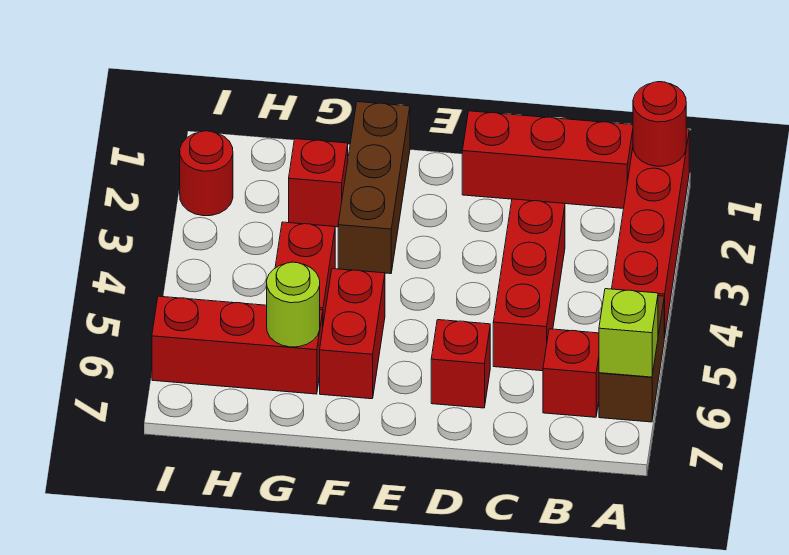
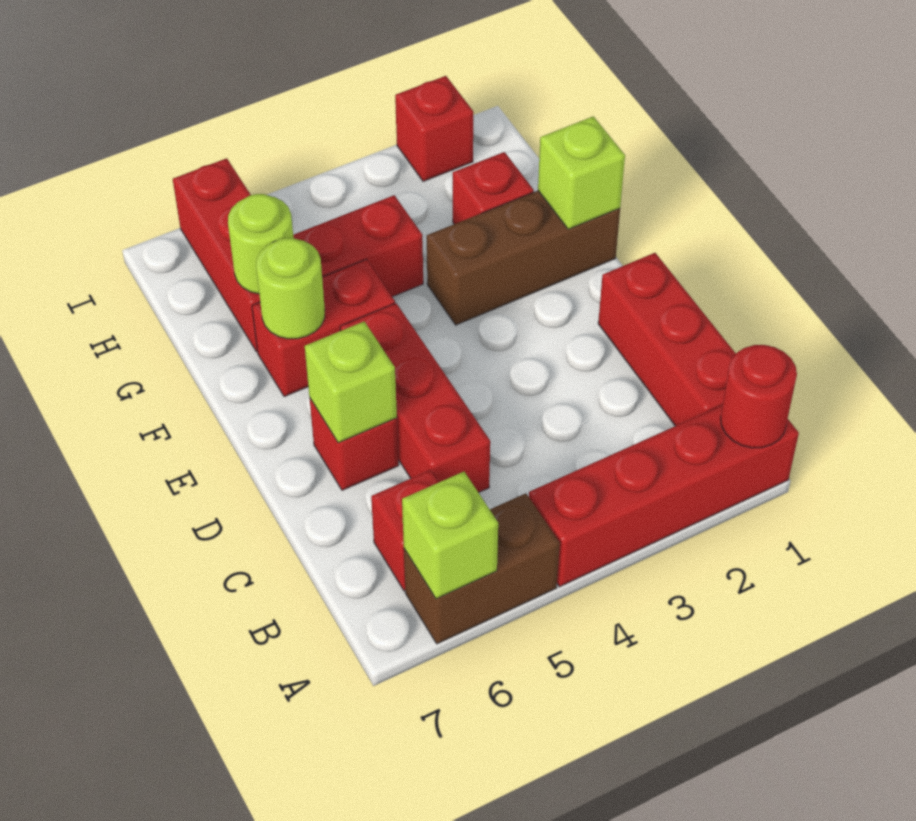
red 1x3 brick [493,199,565,371] -> red 1x3 brick turned to [340,303,490,493]
none -> lime 1x1 brick [305,322,397,443]
none -> lime 1x1 brick [538,116,625,229]
none -> lime 1x1 round brick [256,238,325,339]
red 1x1 round brick [180,131,233,216] -> red 1x1 brick [395,76,473,181]

